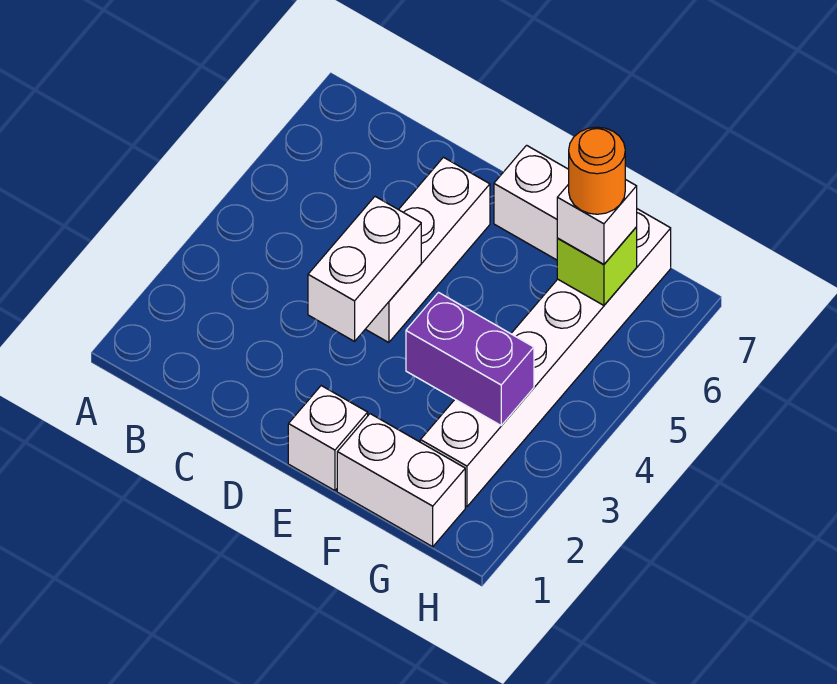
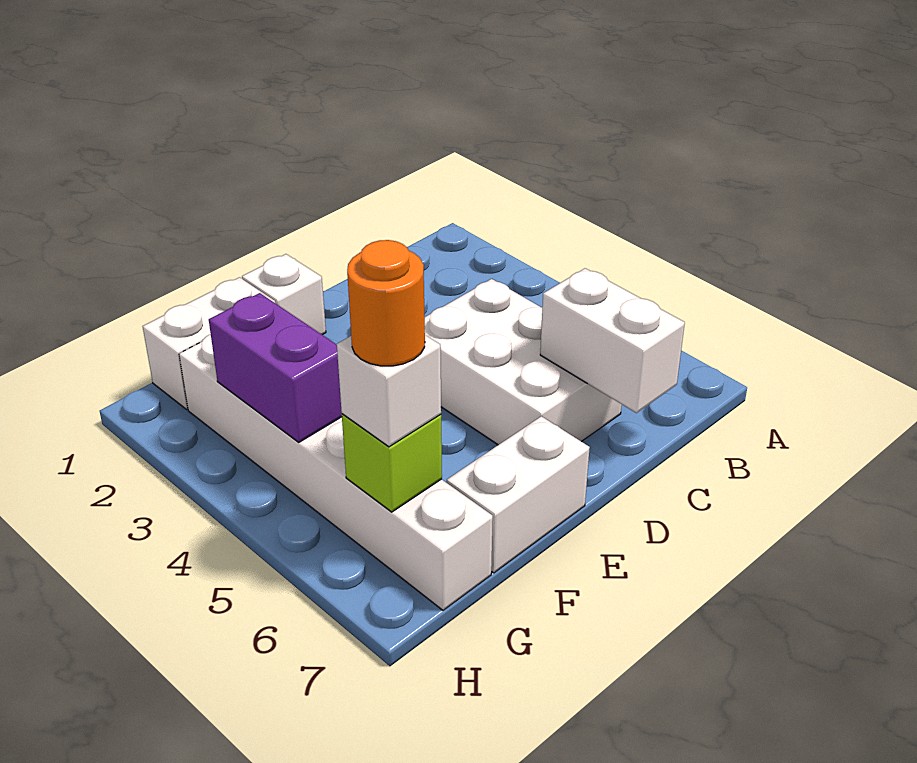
white 1x2 brick [308,197,421,341] -> white 1x2 brick moved to [540,268,685,413]
white 1x3 brick [366,157,490,343] -> white 2x3 brick [425,279,622,445]
purple 1x2 brick [406,293,534,425] -> purple 1x2 brick turned to [209,293,342,442]

